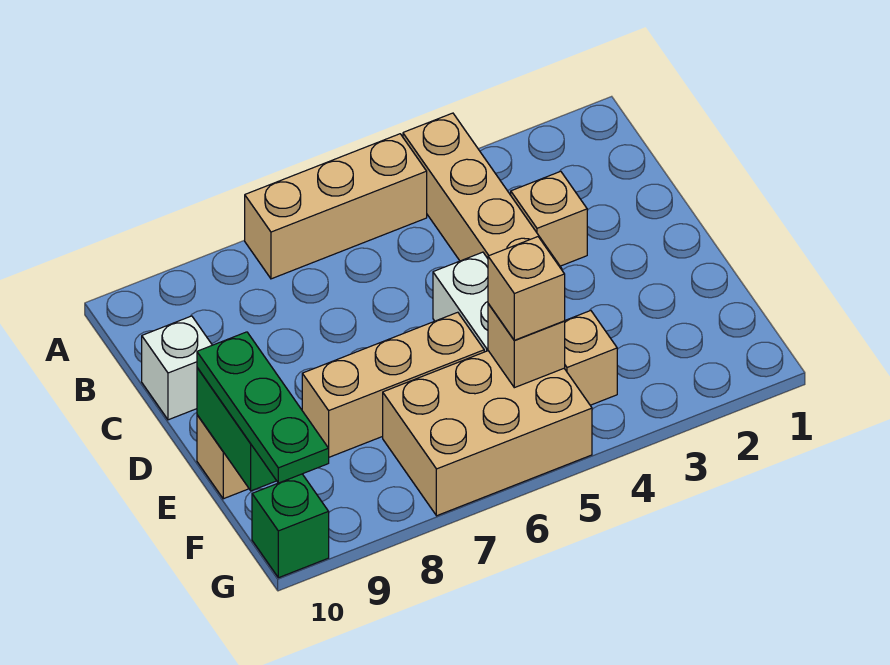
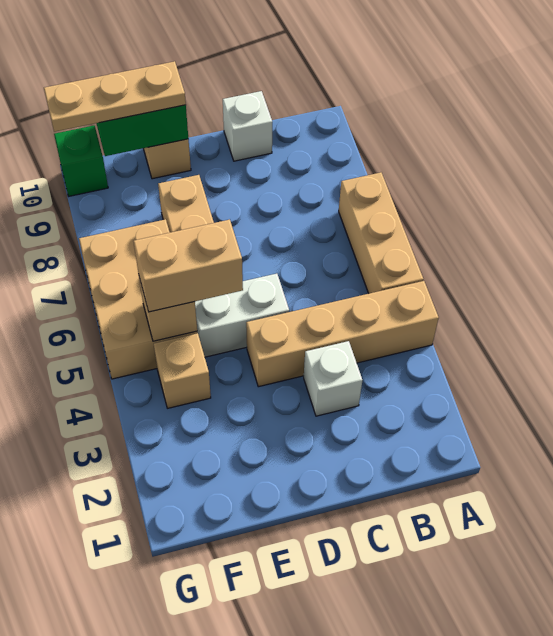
tan 1x1 brick [511,171,587,266] -> white 1x1 brick [304,341,363,416]
green 1x3 plate [197,332,329,483] -> tan 1x3 plate [44,61,186,132]
tan 1x1 brick [488,237,565,340] -> tan 1x2 brick [133,220,243,312]

